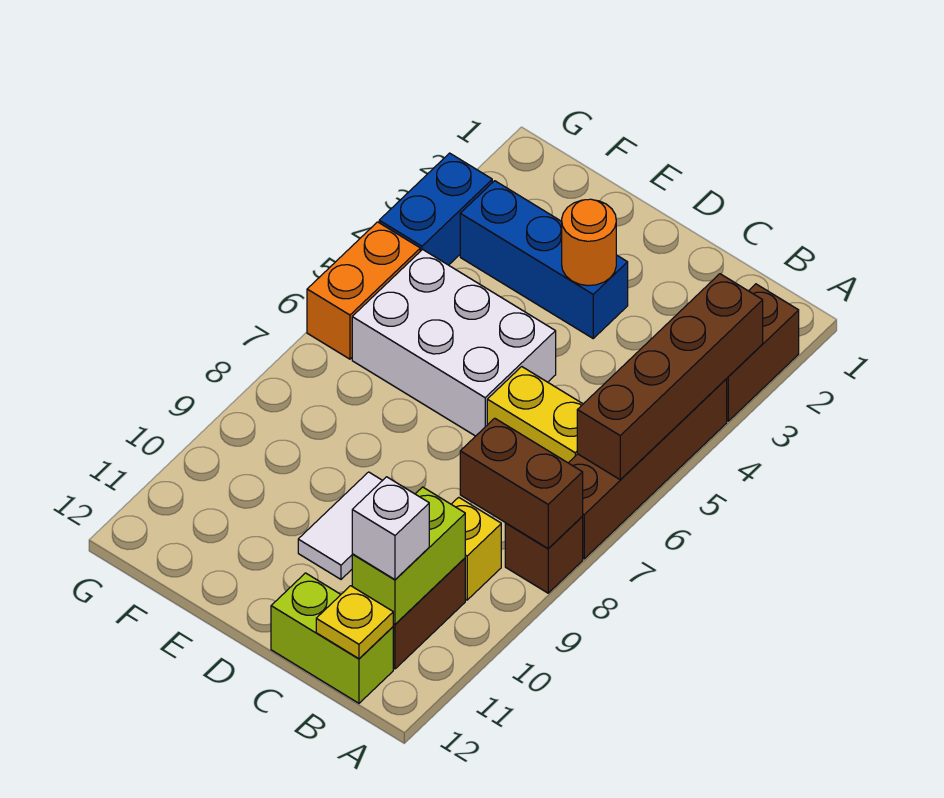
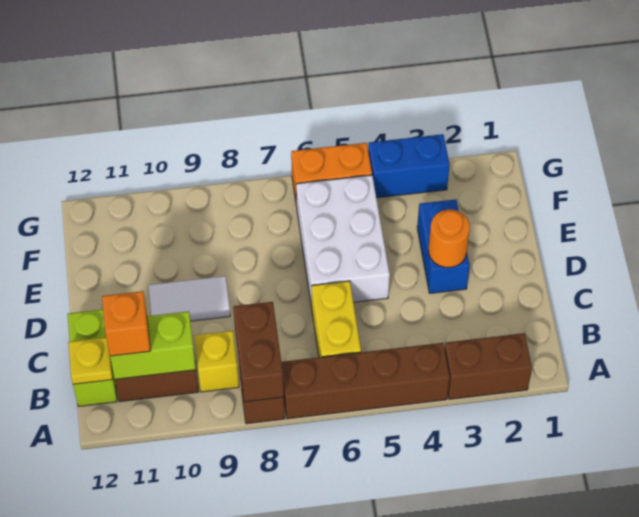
brown 1x4 brick [577,274,763,480] -> none
white 1x1 brick [352,477,429,579] -> orange 1x1 brick [102,291,150,356]
blue 1x3 brick [460,181,628,338] -> blue 1x2 brick [417,199,470,293]

